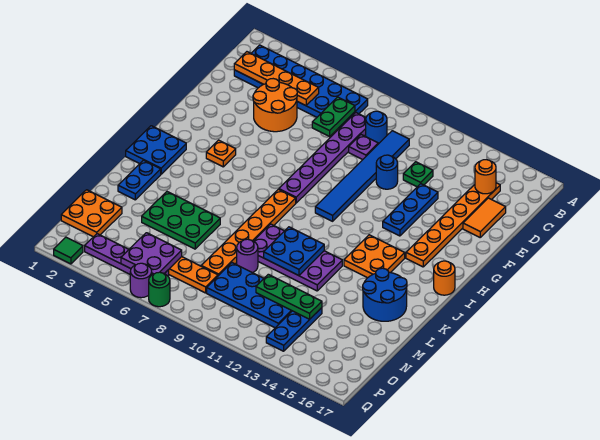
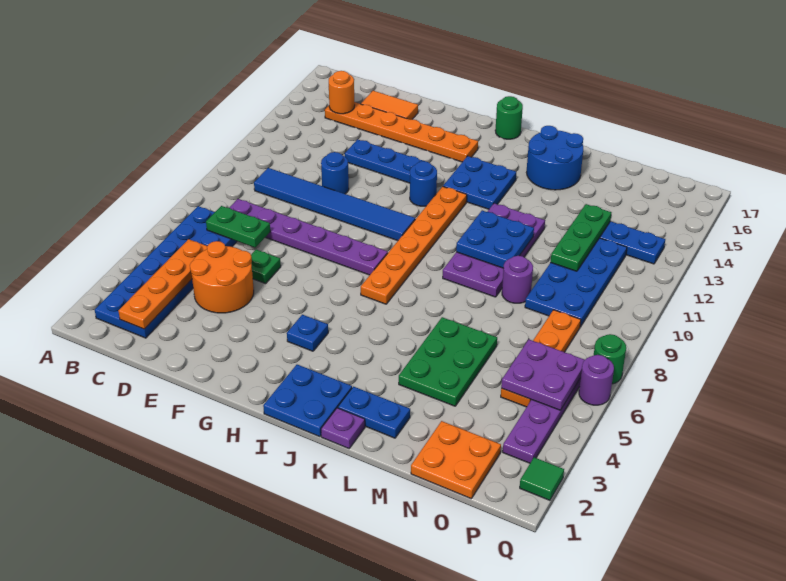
blue 1x1 round brick [366,111,387,144] -> blue 1x1 round brick moved to [410,161,437,206]
purple 1x1 plate [349,135,378,160] -> purple 1x1 plate moved to [321,408,365,448]
green 1x1 plate [403,162,433,187] -> green 1x1 plate moved to [251,250,281,283]
orange 1x1 plate [206,140,236,167] -> blue 1x1 plate [287,315,328,351]
orange 1x6 plate [201,189,296,276] -> orange 1x6 plate turned to [361,186,467,304]
orange 2x2 plate [344,235,405,278] -> blue 2x2 plate [443,156,516,209]
orange 1x1 round brick [434,261,455,295] -> green 1x1 round brick [495,96,523,139]

